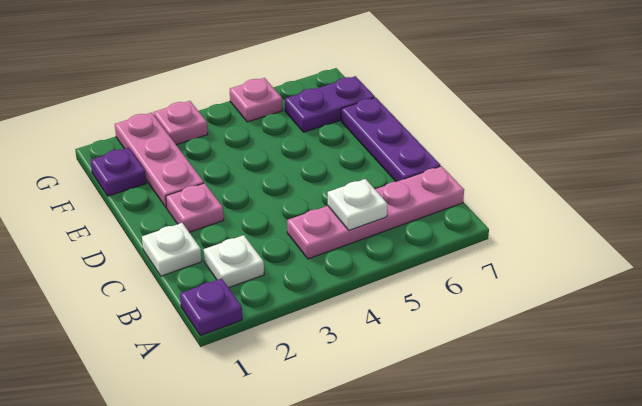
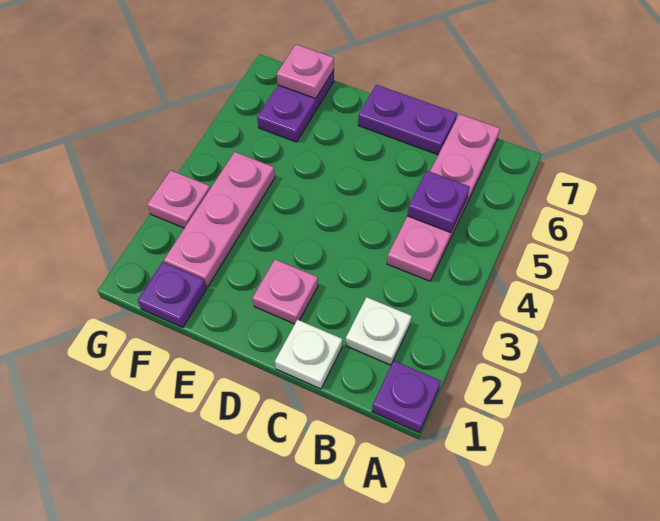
white 1x1 plate [328,179,387,230] -> purple 1x1 plate [407,171,470,233]
purple 1x3 plate [341,97,441,182] -> purple 1x2 plate [358,85,457,155]
pink 1x3 plate [115,113,204,208] -> pink 1x3 plate turned to [164,152,275,287]
pink 1x1 plate [230,78,282,122] -> pink 1x1 plate moved to [277,44,334,99]

